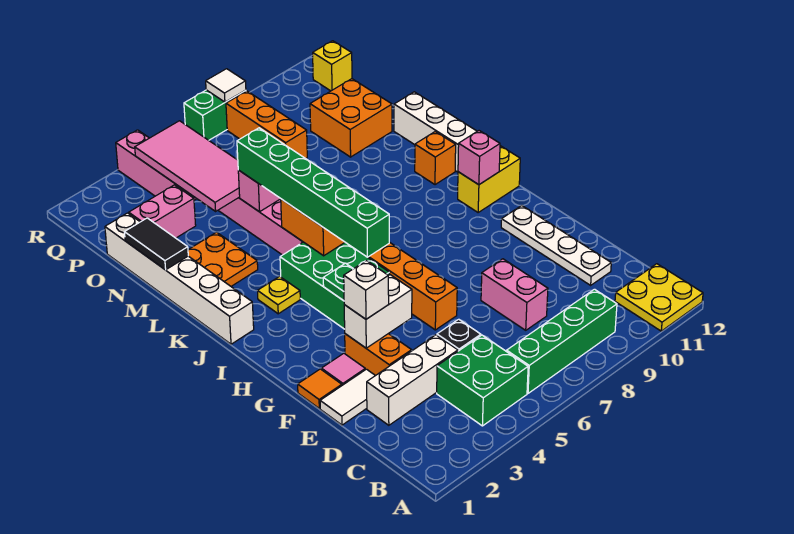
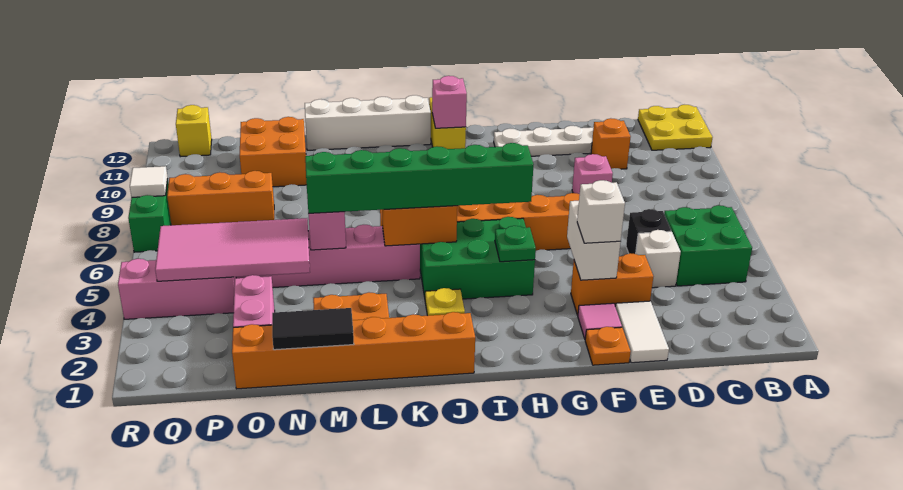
green 1x4 brick [506,289,617,393] -> none
white 1x3 brick [367,335,458,425] -> white 1x1 brick [636,230,681,288]
pink 1x2 brick [481,259,548,330] -> pink 1x1 brick [572,154,613,194]
orange 1x1 tile [298,369,342,408] -> orange 1x1 plate [585,327,631,365]
white 1x6 brick [105,213,254,344] -> orange 1x6 brick [232,312,475,389]
orange 1x1 brick [415,132,456,185] -> orange 1x1 brick moved to [591,118,630,169]

